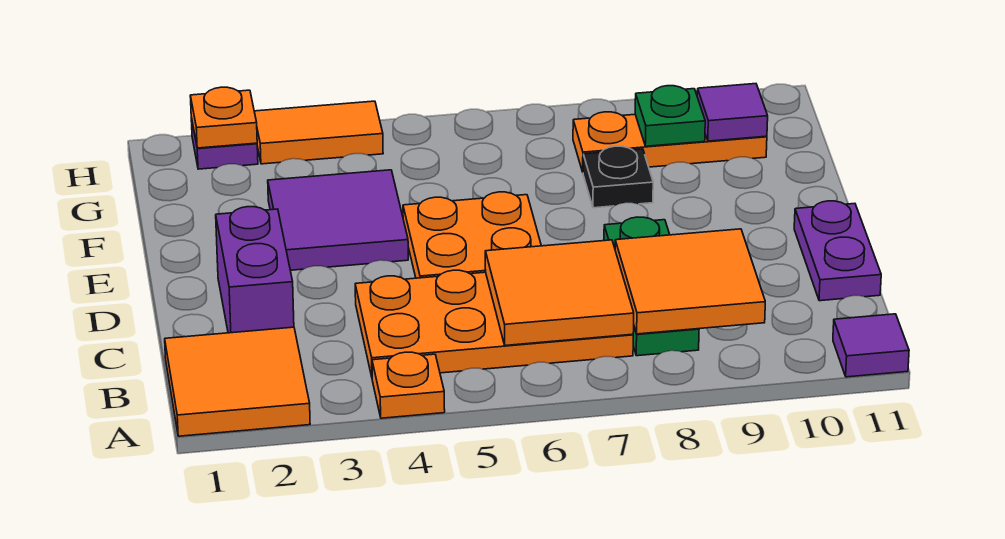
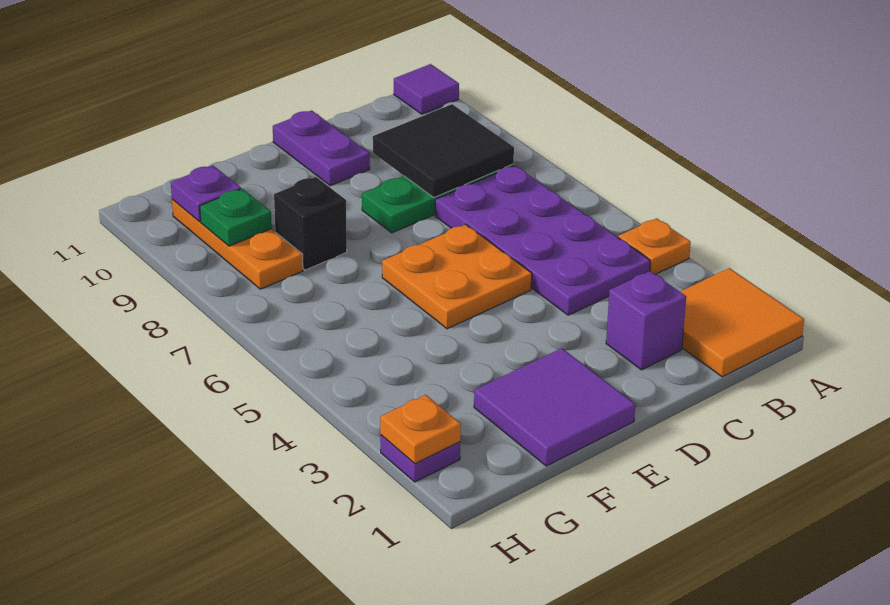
orange 2x4 plate [355,270,633,377] -> purple 2x4 plate [435,166,650,315]
orange 2x2 tile [485,240,634,346] -> none
orange 2x2 tile [615,229,765,334] -> black 2x2 tile [373,104,514,197]
purple 1x2 brick [216,207,294,333] -> purple 1x1 brick [606,271,686,370]
purple 1x2 plate [794,201,881,301] -> purple 1x2 plate turned to [273,110,370,186]
purple 2x2 tile [268,170,408,270] -> purple 2x2 tile moved to [474,348,635,466]
black 1x1 plate [583,146,653,208] -> black 1x1 brick [274,177,347,270]
purple 1x1 tile [697,84,768,141] -> purple 1x1 plate [171,165,241,222]
orange 1x2 tile [254,101,383,164] -> none

